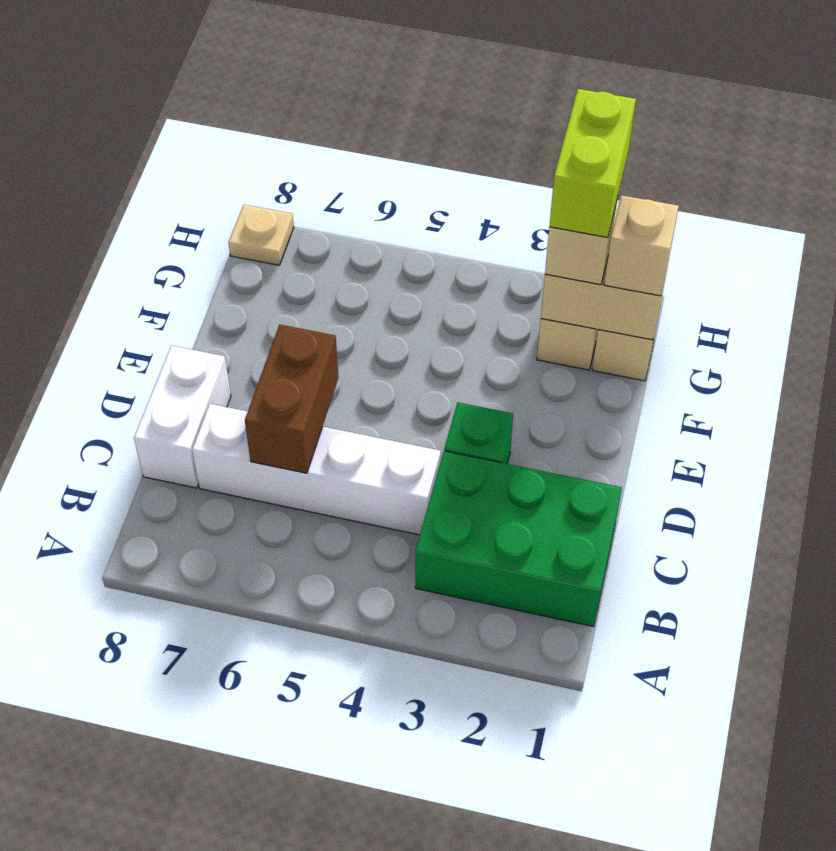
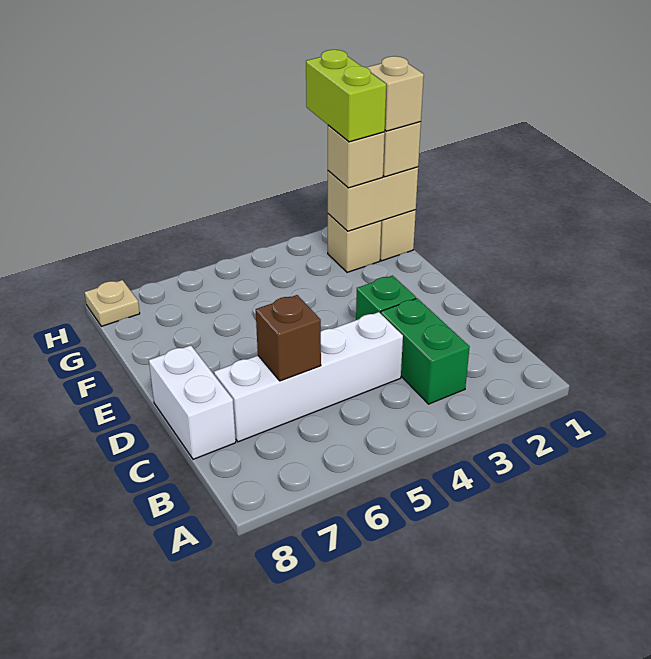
green 2x3 brick [415,451,622,627] -> green 1x2 brick [381,298,470,404]
brown 1x2 brick [245,325,339,473] -> brown 1x1 brick [256,295,321,381]
none -> tan 1x1 brick [366,56,424,131]

